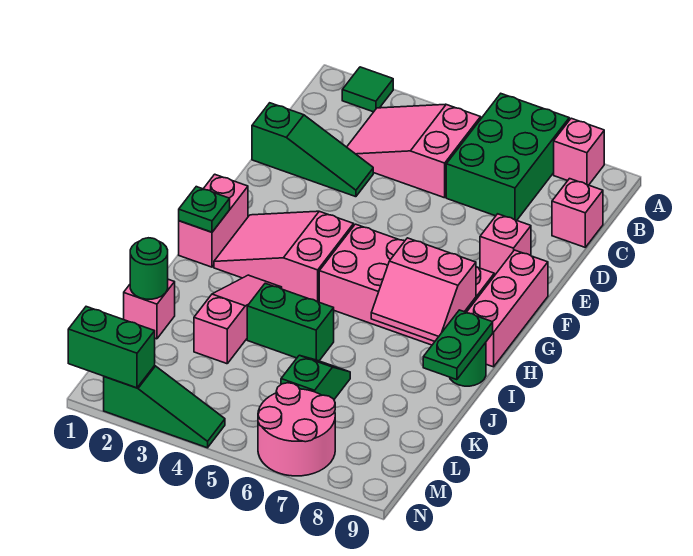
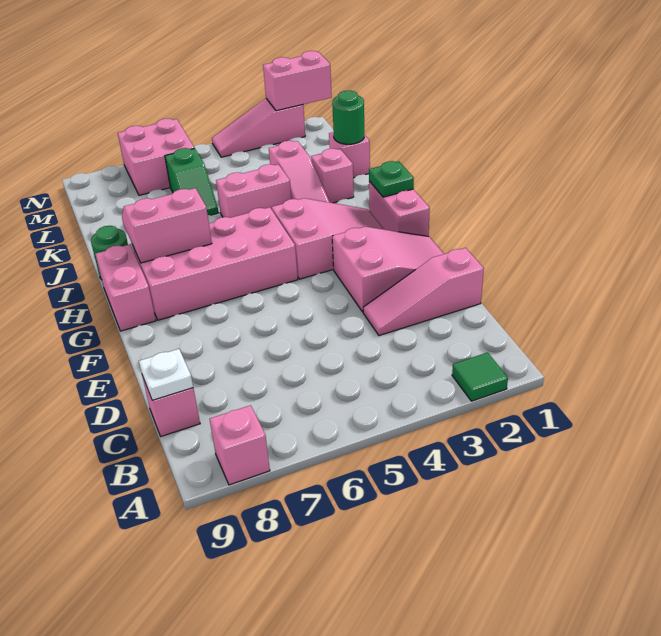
green 2x3 brick [446,94,569,220] -> none
pink 2x3 slope [347,104,481,198] -> pink 2x3 slope moved to [332,227,444,312]
none -> white 1x1 plate [139,349,193,400]
green 1x3 slope [252,103,373,197] -> pink 1x3 slope [363,248,484,336]
pink 1x1 brick [480,214,531,276] -> pink 1x1 brick moved to [311,148,354,203]
pink 1x3 brick [467,250,548,367] -> pink 1x2 brick [95,244,156,331]
green 1x2 plate [423,310,493,380] -> none
green 1x2 brick [247,283,334,361] -> pink 1x2 brick [216,164,291,218]
pink 2x2 round brick [258,383,335,476] -> pink 2x2 brick [118,119,194,195]
green 1x2 brick [68,307,155,388] -> pink 1x2 brick [263,51,332,111]
green 1x3 slope [104,366,225,448] -> pink 1x3 slope [212,99,305,157]

